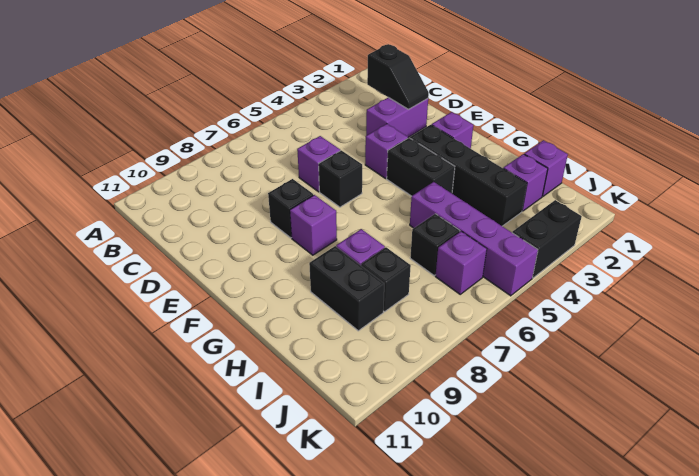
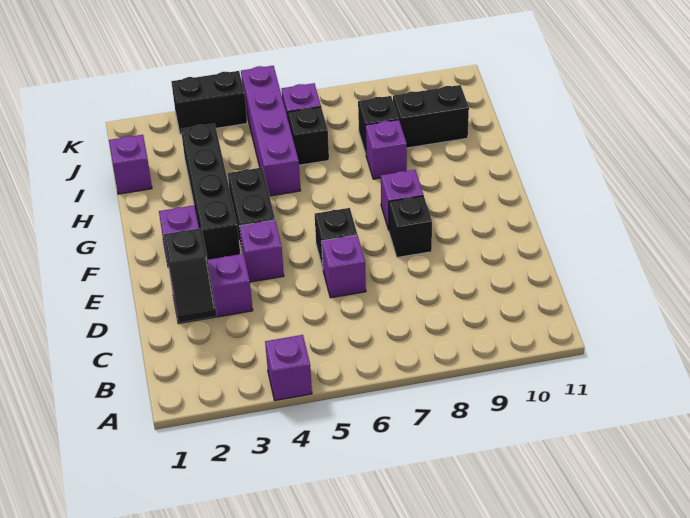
black 1x2 slope [367,44,429,109] -> black 1x2 slope turned to [164,228,217,323]
black 1x2 brick [309,246,384,331] -> black 1x2 brick turned to [393,85,469,148]
purple 1x1 brick [503,154,548,211] -> purple 1x1 brick moved to [265,335,312,400]

